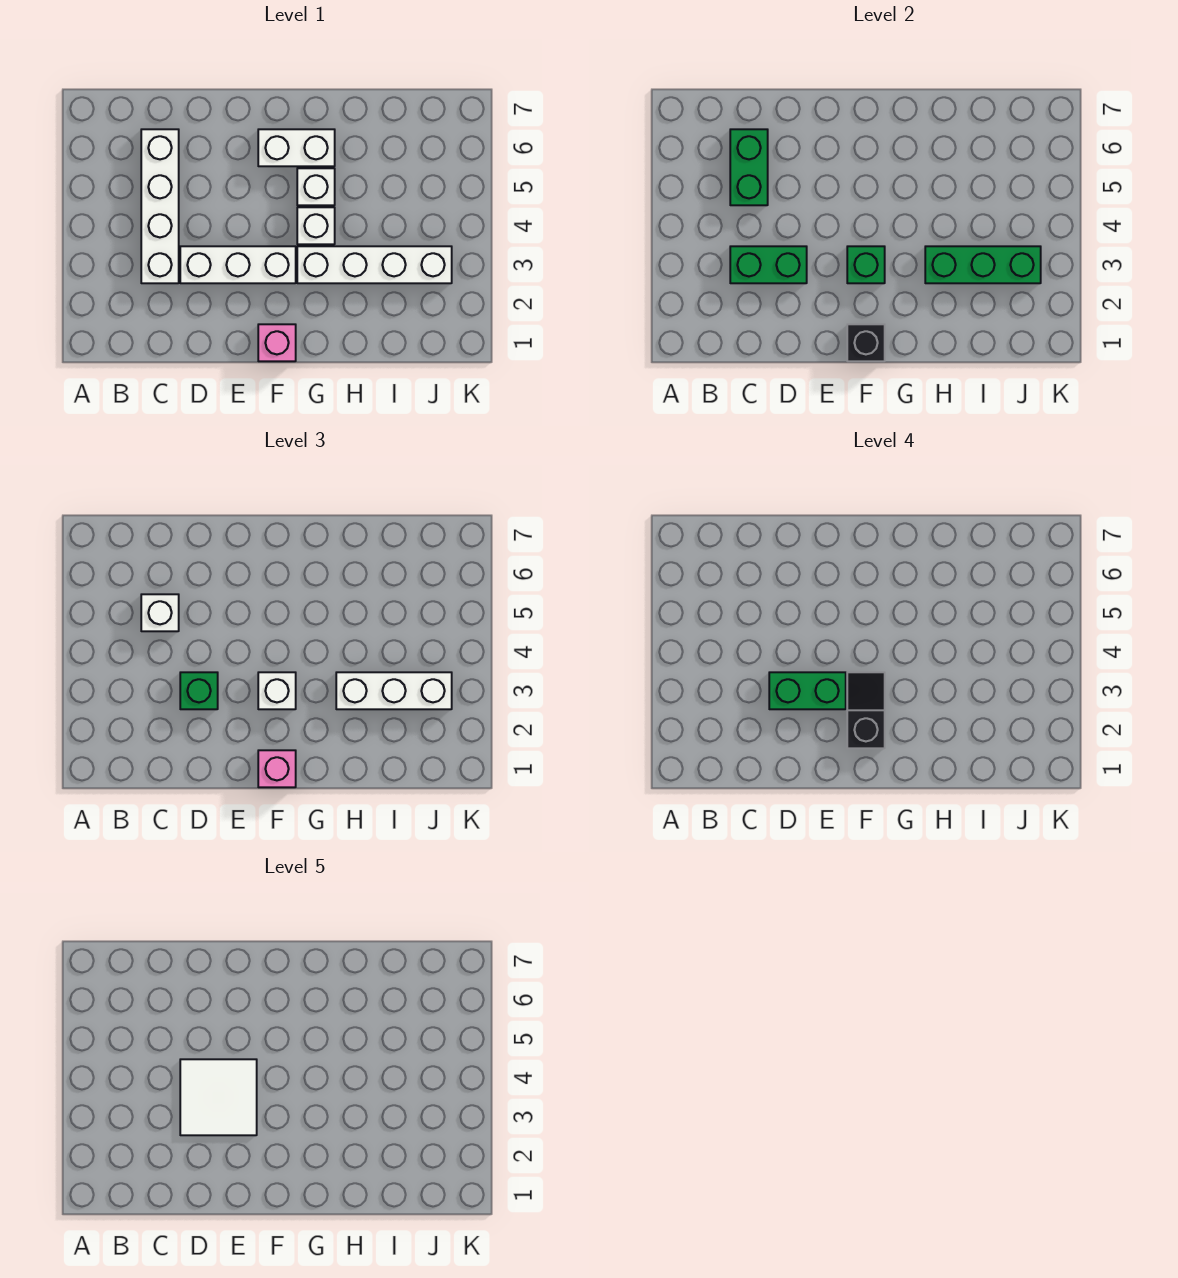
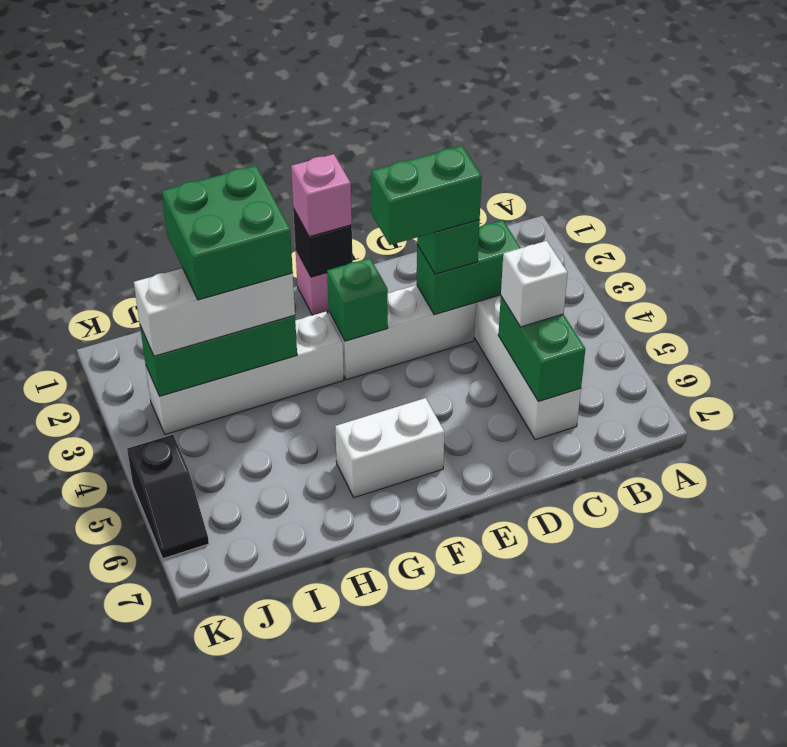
white 2x2 tile [180,1059,257,1135] -> none
black 1x2 slope [847,672,885,748] -> black 1x2 slope moved to [127,435,209,559]
white 1x1 brick [258,672,296,709] -> none
white 1x1 brick [297,207,335,244] -> none
white 1x1 brick [297,168,335,205] -> none
none -> green 2x2 brick [162,166,293,300]

